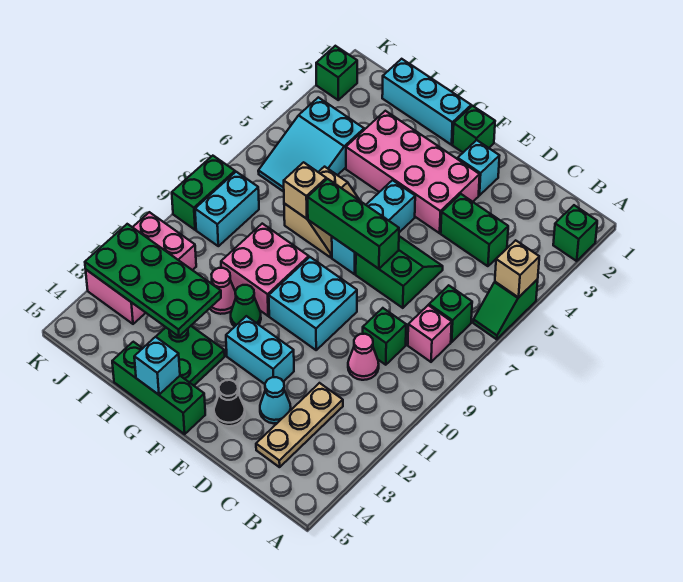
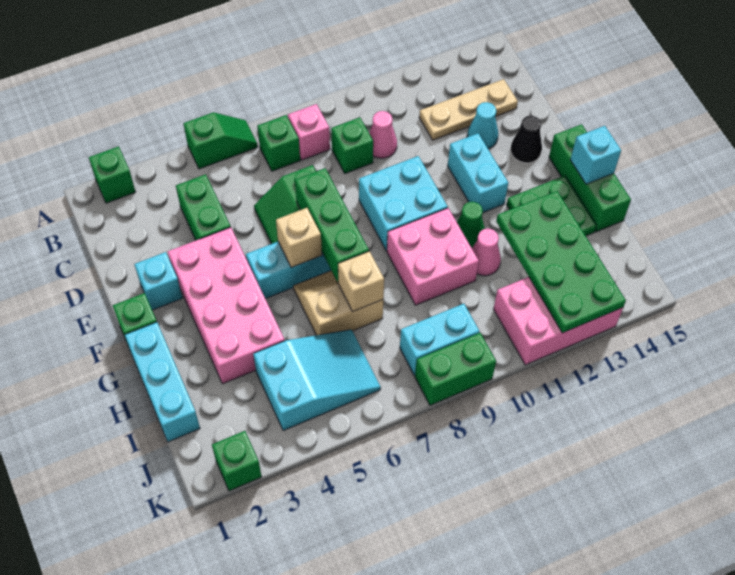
tan 1x1 brick [495,240,539,297] -> tan 1x1 brick moved to [276,208,322,268]

